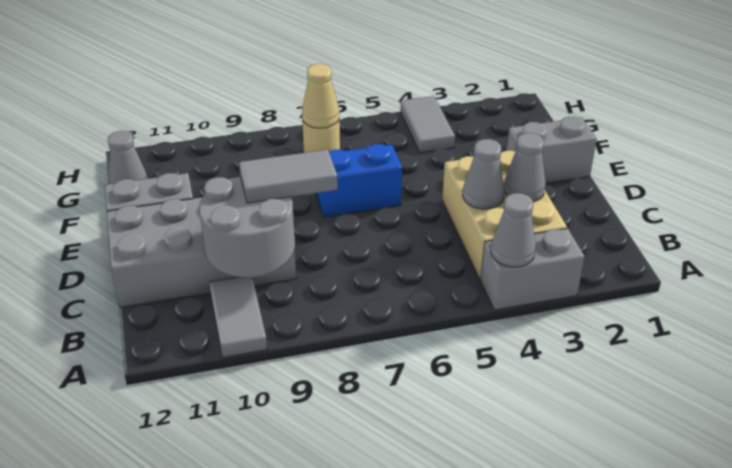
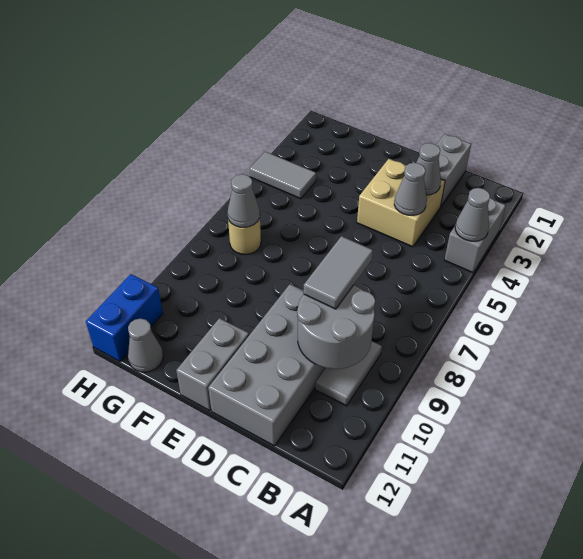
grey 1x2 tile [209,277,267,357] -> grey 1x2 tile turned to [316,341,382,406]
tan 2x3 brick [442,151,567,280] -> tan 2x2 brick [357,159,445,247]
grey 1x2 brick [507,117,597,183] -> grey 1x2 brick moved to [436,134,471,207]
blue 1x2 brick [316,144,402,217] -> blue 1x2 brick moved to [86,274,163,362]
tan 1x1 cone [302,64,339,128] -> grey 1x1 cone [227,174,260,227]

